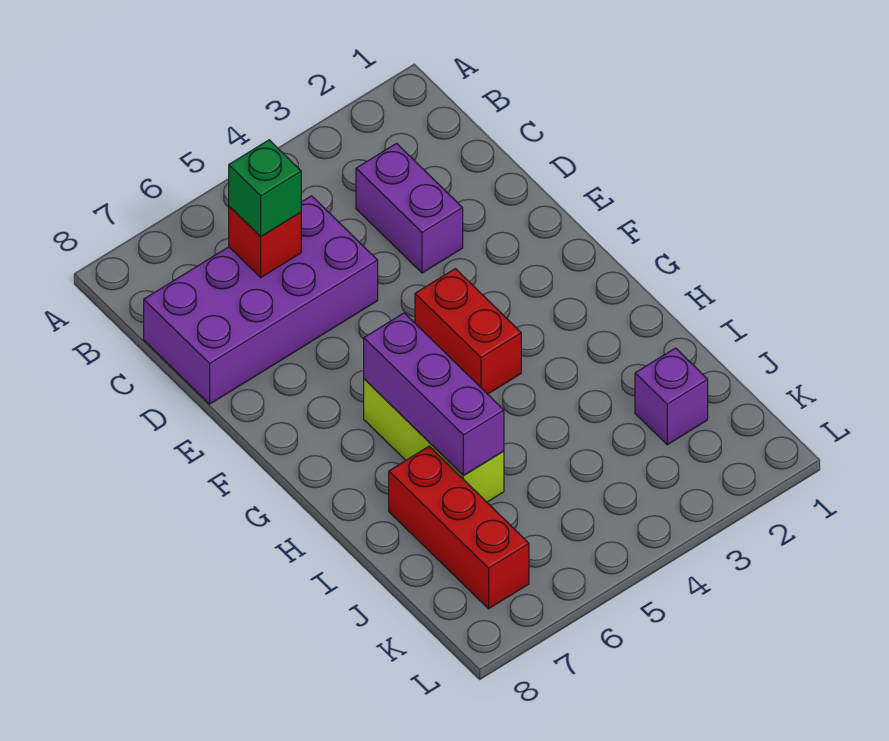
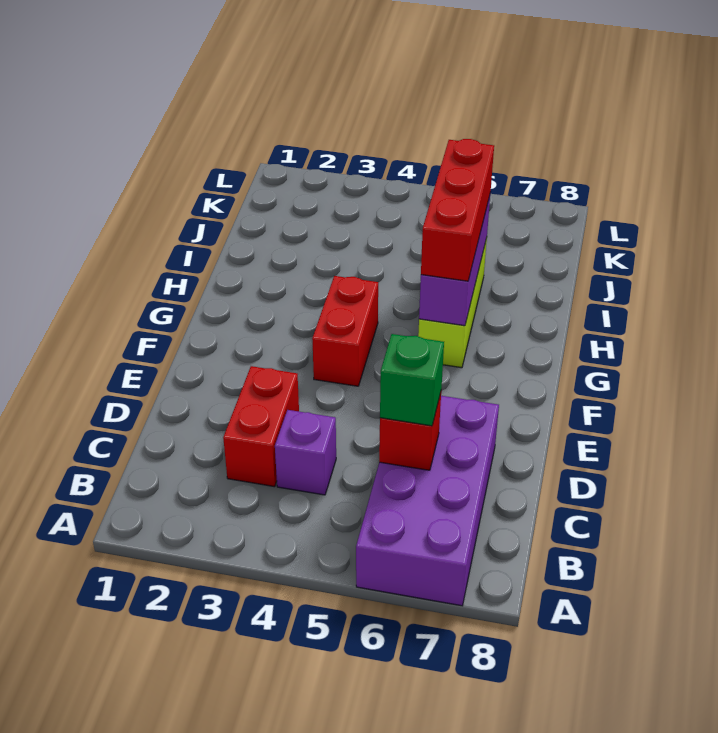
purple 1x2 brick [356,143,463,273] -> red 1x2 brick [223,366,299,487]
purple 2x4 brick [144,196,378,404] -> purple 2x4 brick turned to [356,396,499,606]
red 1x3 brick [389,446,529,609] -> red 1x3 brick moved to [421,139,494,281]
purple 1x1 brick [635,348,708,445] -> purple 1x1 brick moved to [275,410,336,495]

